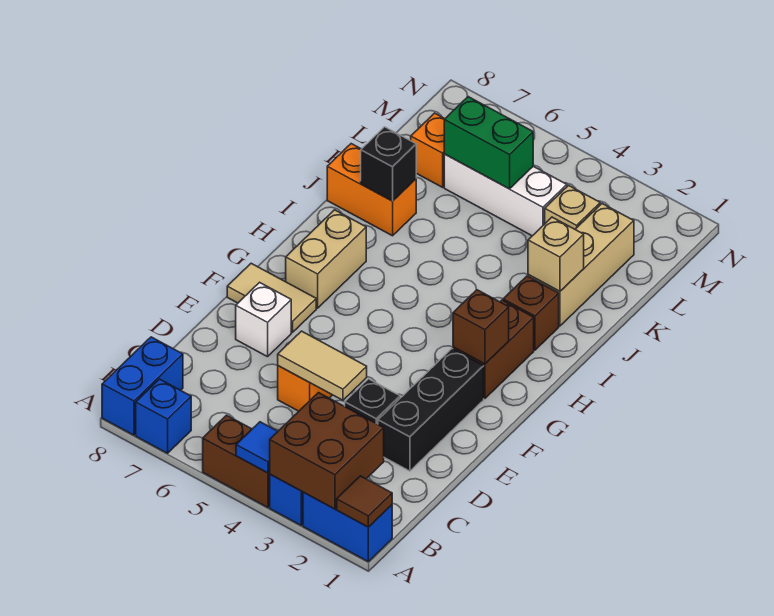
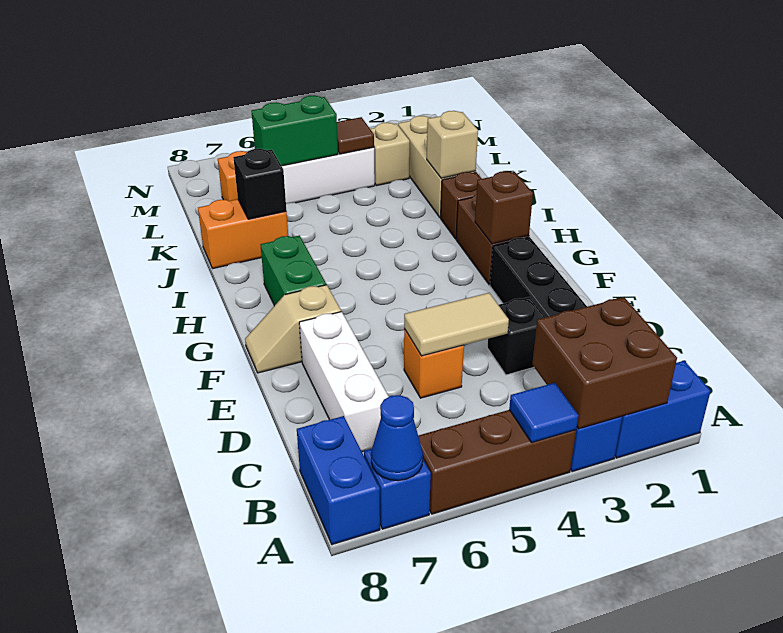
brown 1x1 tile [337,476,392,527] -> brown 1x1 tile moved to [337,117,374,154]
brown 1x2 brick [203,415,270,508] -> brown 1x3 brick [418,410,576,514]
none -> blue 1x1 cone [371,395,423,481]
white 1x1 brick [236,282,291,357] -> white 1x3 brick [299,312,389,452]
tan 1x2 tile [227,263,316,332] -> tan 1x2 slope [245,285,341,373]
tan 1x2 brick [286,210,366,308] -> green 1x2 brick [260,236,326,306]

